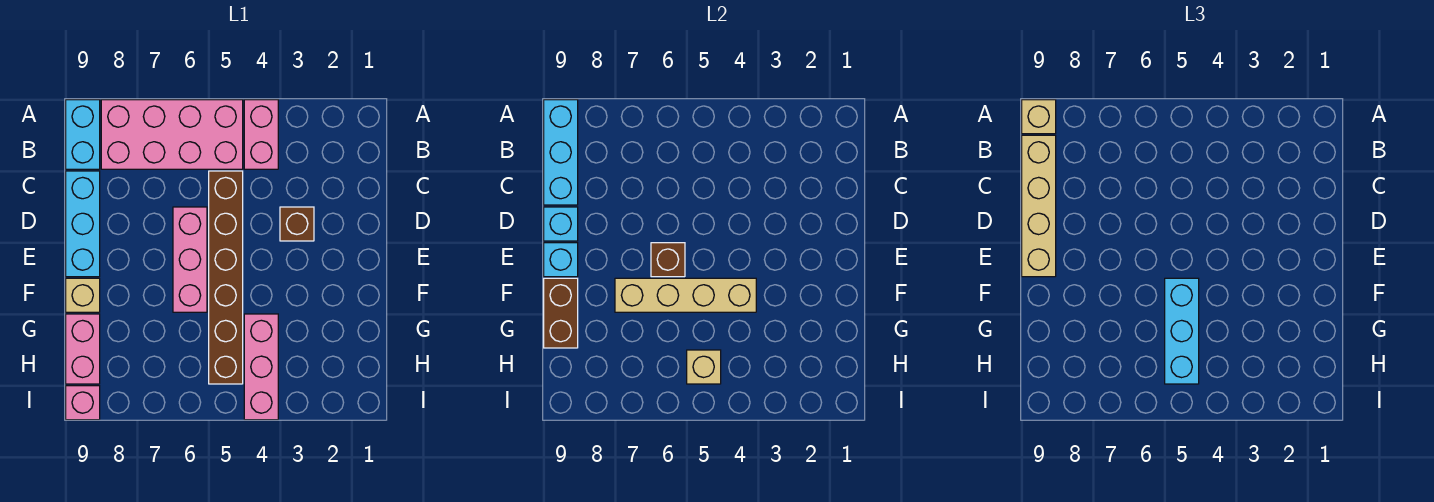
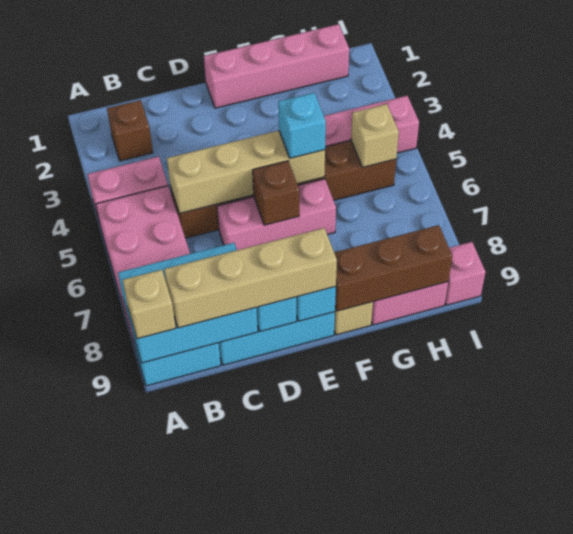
cyan 1x3 brick [544,100,578,205] -> cyan 2x3 brick [118,243,258,363]
brown 1x1 brick [280,207,314,241] -> brown 1x1 brick moved to [107,100,153,161]
none -> pink 1x4 brick [204,24,349,108]
tan 1x4 brick [615,278,756,312] -> tan 1x4 brick turned to [167,131,325,214]
cyan 1x3 brick [1165,278,1199,384] -> cyan 1x1 brick [278,93,326,158]
brown 1x2 brick [544,278,578,348] -> brown 1x3 brick [334,225,452,311]

